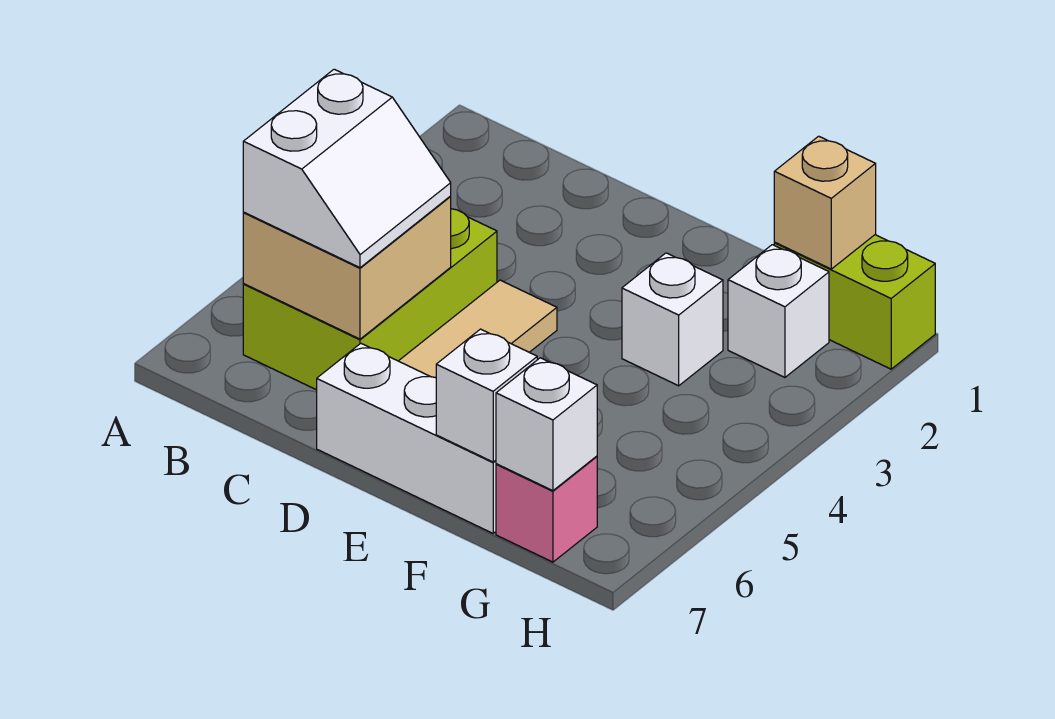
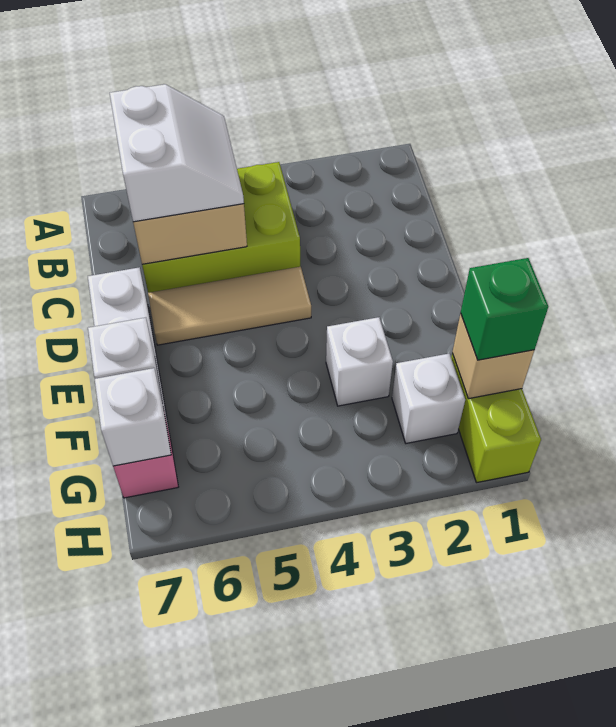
white 2x2 slope [243,69,451,268] -> white 2x2 slope turned to [110,84,244,222]
none -> green 1x1 brick [461,258,548,360]

